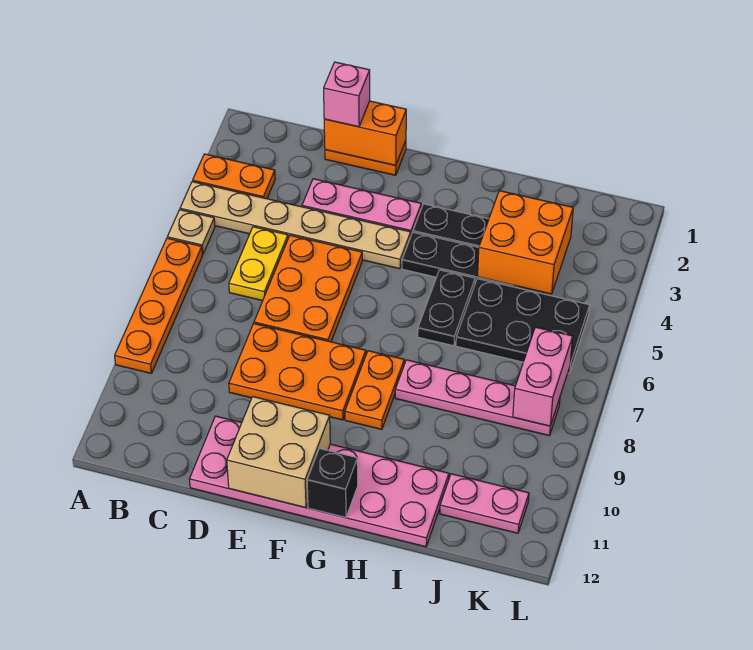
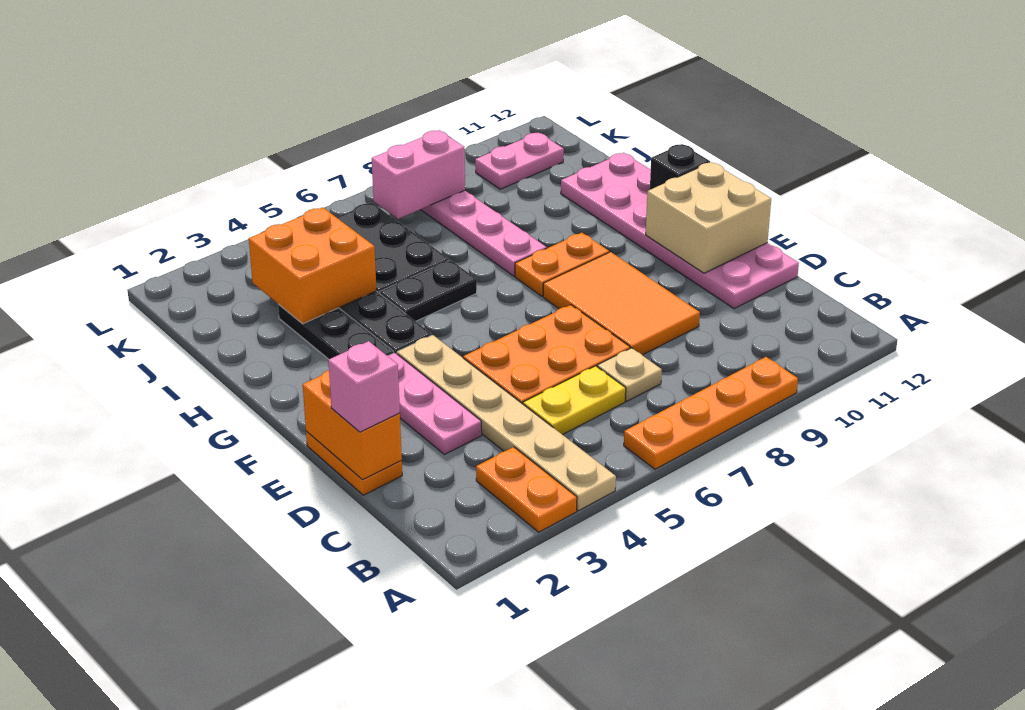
tan 1x1 plate [167,210,215,254] -> tan 1x1 plate moved to [597,348,662,401]
orange 2x3 plate [229,324,366,420] -> orange 2x3 tile [543,252,700,355]
pink 1x2 plate [440,474,529,533] -> pink 1x2 plate turned to [475,133,564,189]

